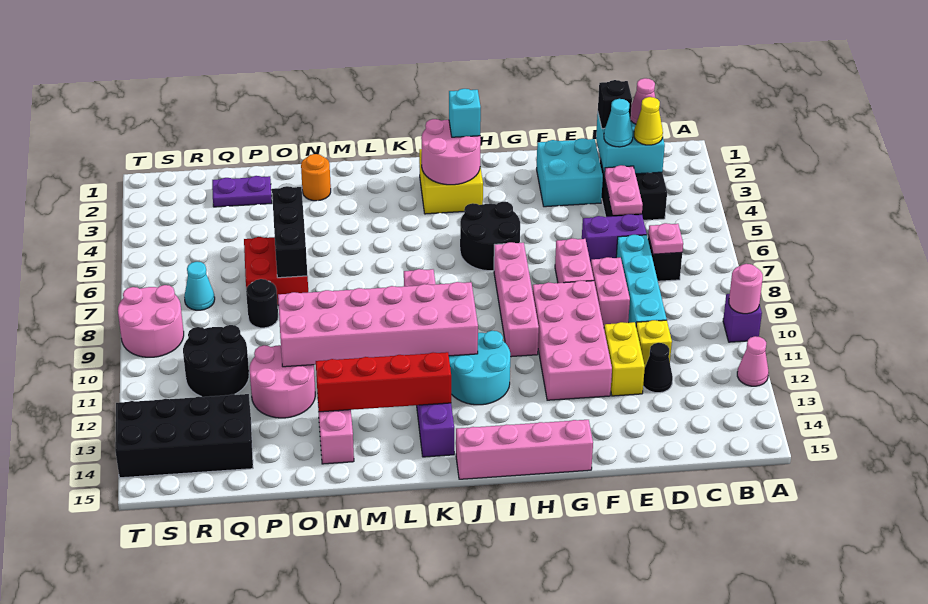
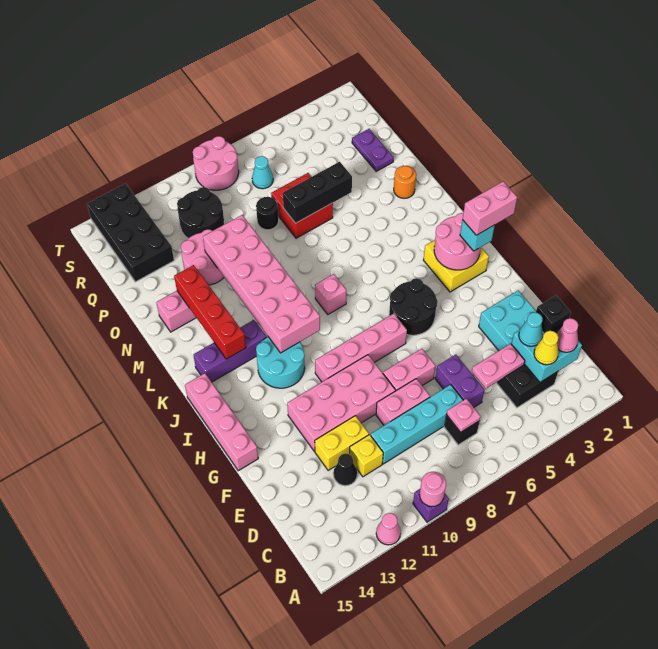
none -> pink 1x2 brick [462,181,517,235]

